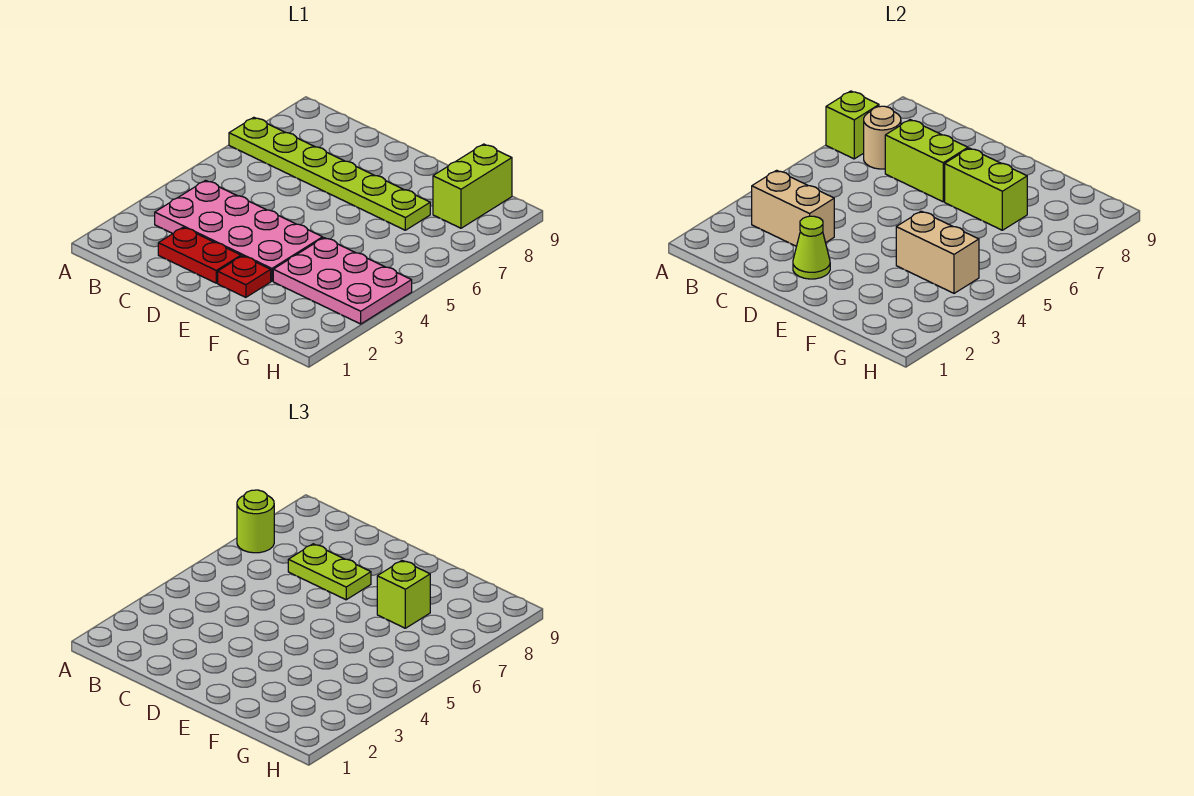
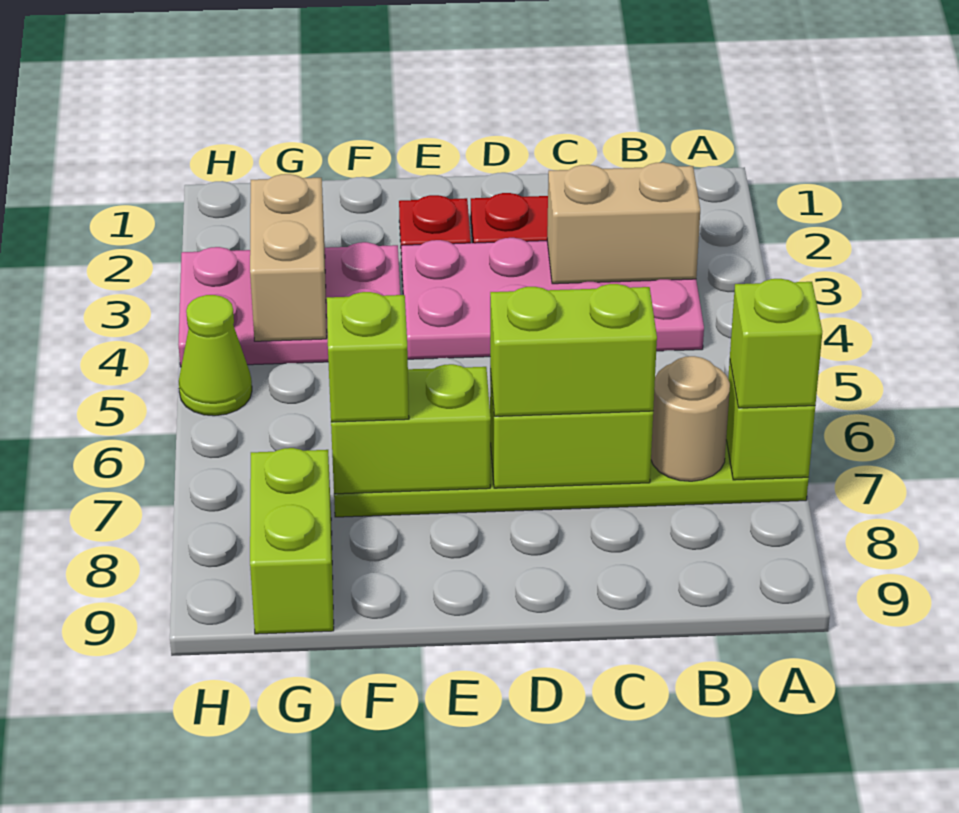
lime 1x1 round brick [237,490,274,553] -> lime 1x1 brick [730,279,822,408]
lime 1x2 plate [288,544,371,600] -> lime 1x2 brick [490,284,657,416]
lime 1x1 cone [793,216,830,279] -> lime 1x1 cone moved to [179,295,252,416]
tan 1x2 brick [896,211,979,293] -> tan 1x2 brick turned to [250,174,327,341]

